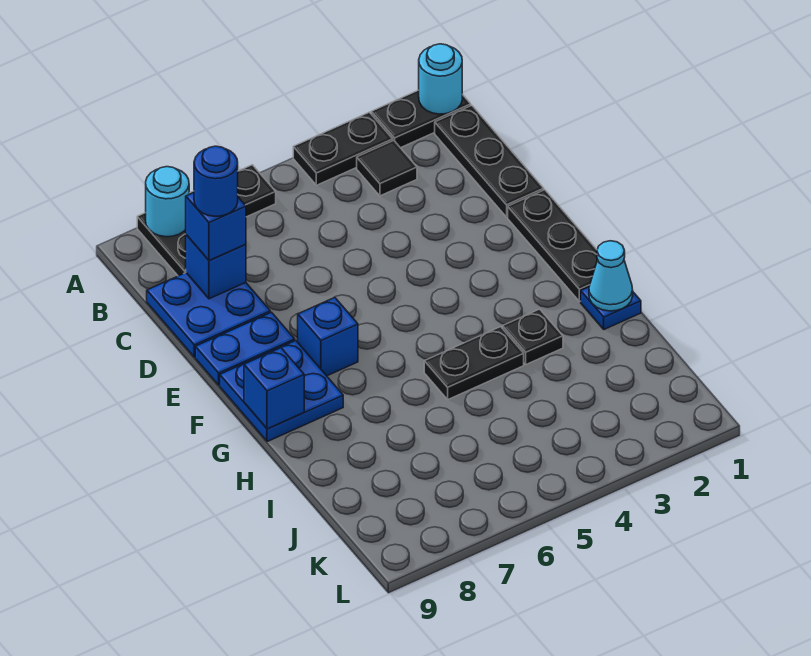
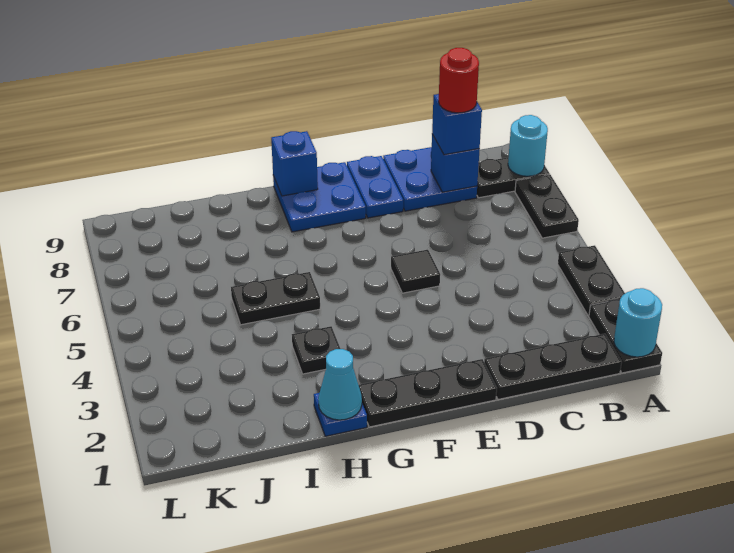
black 1x1 tile [357,140,417,196] -> black 1x1 tile moved to [391,250,440,293]
blue 1x1 round brick [194,146,238,216] -> red 1x1 round brick [439,48,479,113]
blue 1x1 brick [298,297,358,376] -> none
black 1x2 plate [424,327,524,399] -> black 1x2 plate turned to [231,272,320,325]

